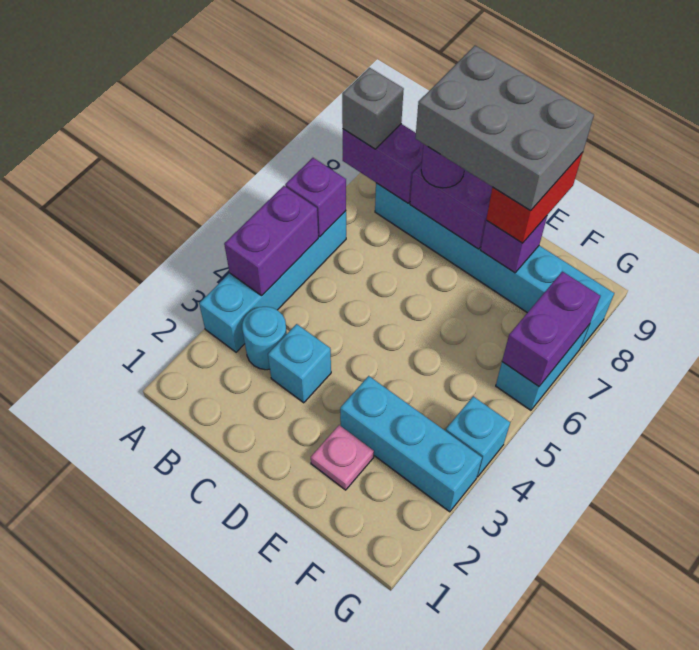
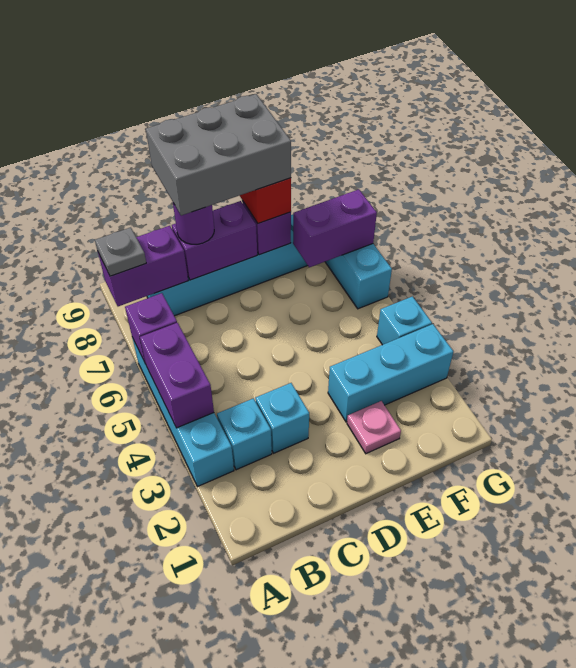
grey 1x1 brick [342,68,404,149] -> grey 1x1 plate [95,227,146,276]
cyan 1x1 round brick [242,307,287,370] -> cyan 1x1 brick [217,398,272,470]
purple 1x2 brick [502,272,600,386] -> purple 1x2 brick turned to [293,189,377,267]

